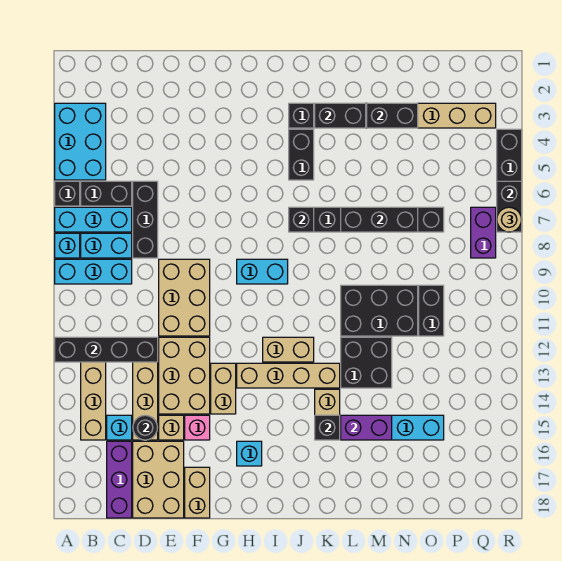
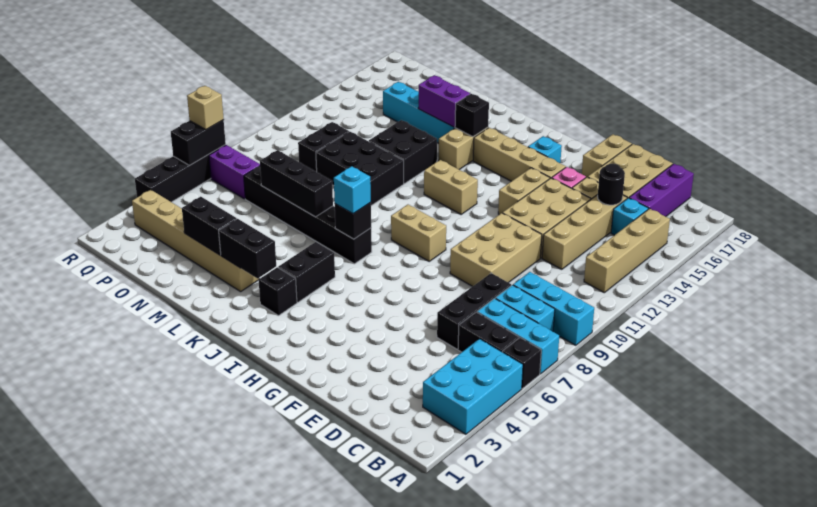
cyan 1x1 brick [55,233,80,258] -> cyan 1x1 brick moved to [334,166,371,214]
black 1x4 brick [55,337,158,362] -> none
cyan 1x2 brick [237,259,288,284] -> tan 1x2 brick [391,205,446,261]
tan 1x4 brick [237,363,340,388] -> tan 1x4 brick moved to [473,128,566,181]
purple 1x2 brick [471,207,496,258] -> purple 1x2 brick turned to [209,145,260,199]
tan 1x1 round brick [497,207,522,232] -> tan 1x1 brick [187,86,224,130]

